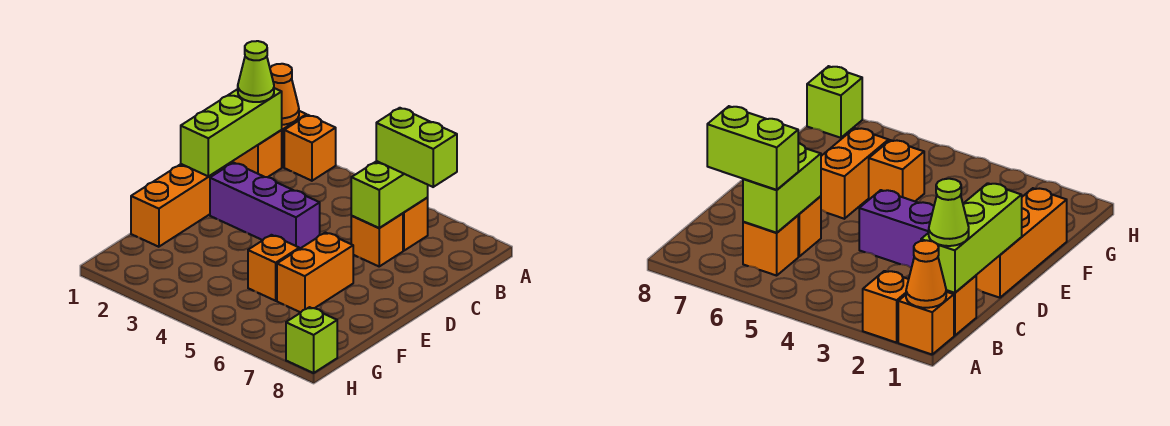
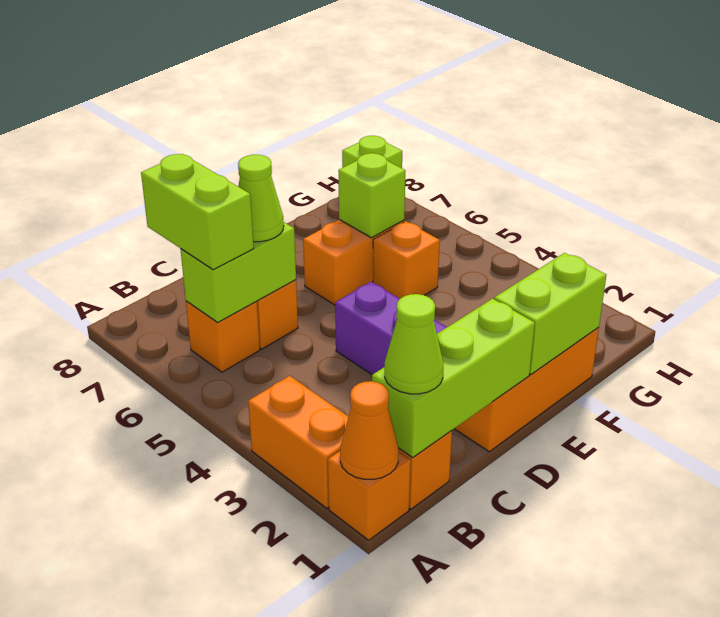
orange 1x1 brick [284,115,336,181] -> orange 1x2 brick [248,376,348,508]
none -> lime 1x1 cone [238,155,284,242]
none -> lime 1x2 brick [494,253,606,374]
none -> lime 1x1 brick [338,153,406,238]

